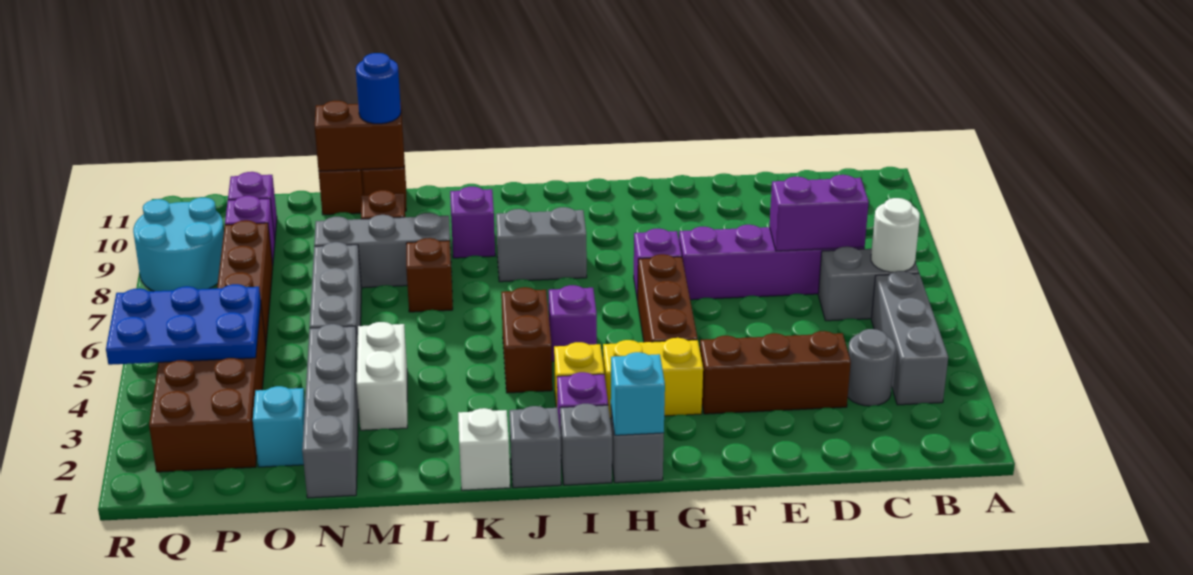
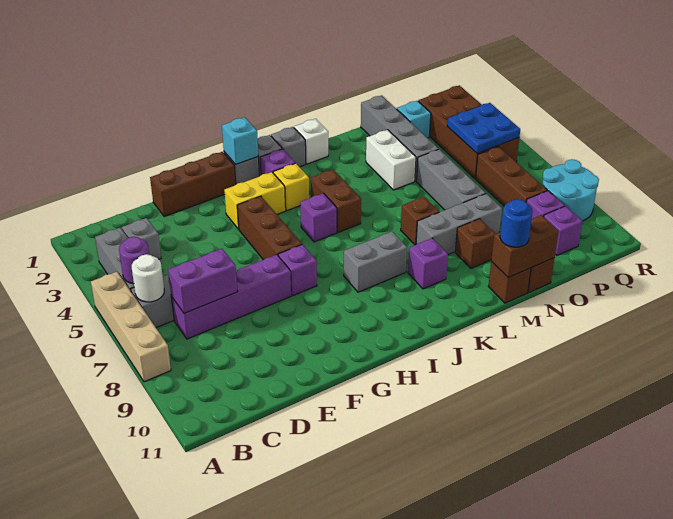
none -> tan 1x4 brick [91,272,171,382]
none -> purple 1x1 round brick [119,237,149,284]
grey 1x1 round brick [848,329,895,406] -> grey 1x1 brick [122,218,161,259]
brown 1x3 brick [700,331,851,414] -> brown 1x3 brick moved to [150,152,236,217]
blue 2x3 plate [106,284,261,365] -> blue 2x2 plate [447,103,520,154]

